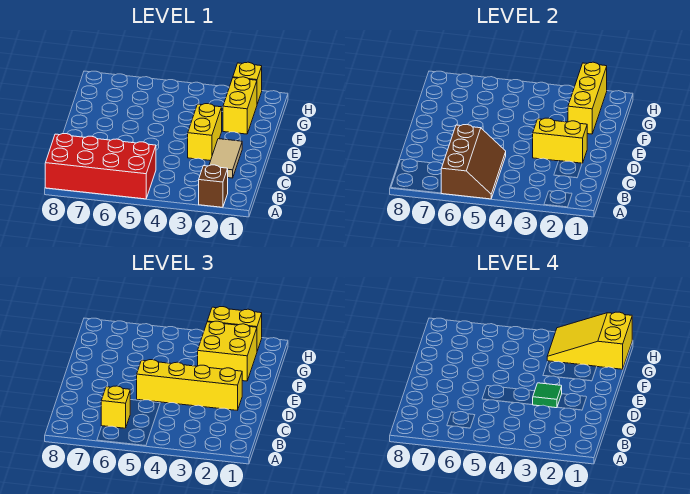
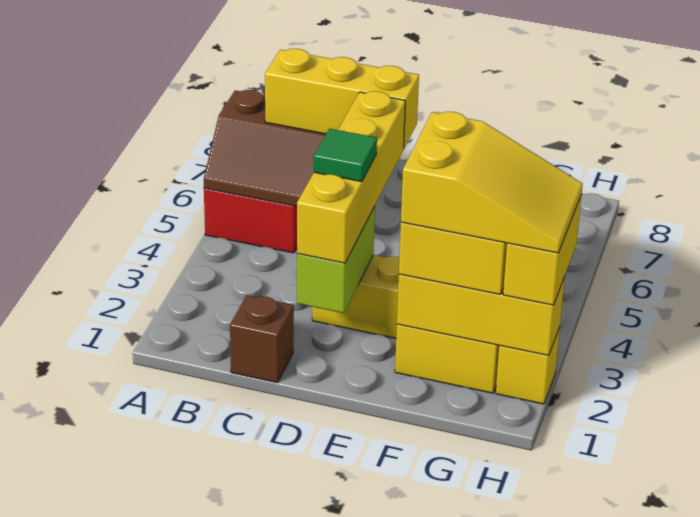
brown 1x1 brick [199,165,228,207] -> brown 1x1 brick moved to [230,295,294,383]
yellow 1x1 brick [101,386,130,428] -> yellow 1x3 brick [265,49,419,148]
tan 1x2 tile [209,139,242,178] -> none
yellow 1x2 brick [533,118,587,163] -> lime 1x2 brick [297,206,375,313]
yellow 2x3 slope [547,312,632,369] -> yellow 2x3 slope turned to [401,112,583,253]

